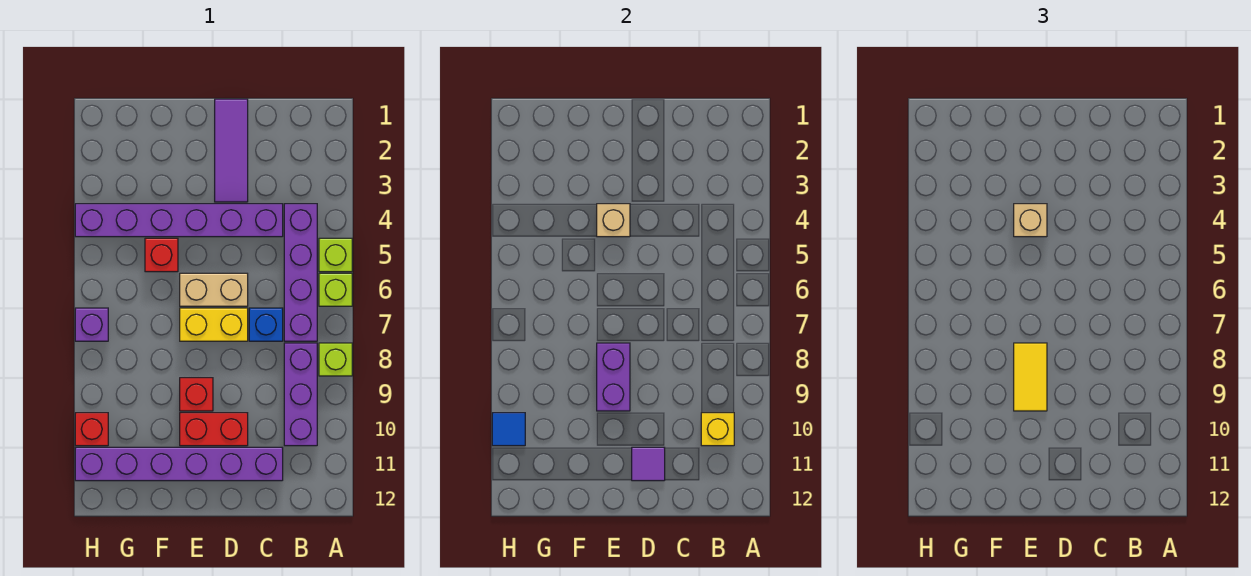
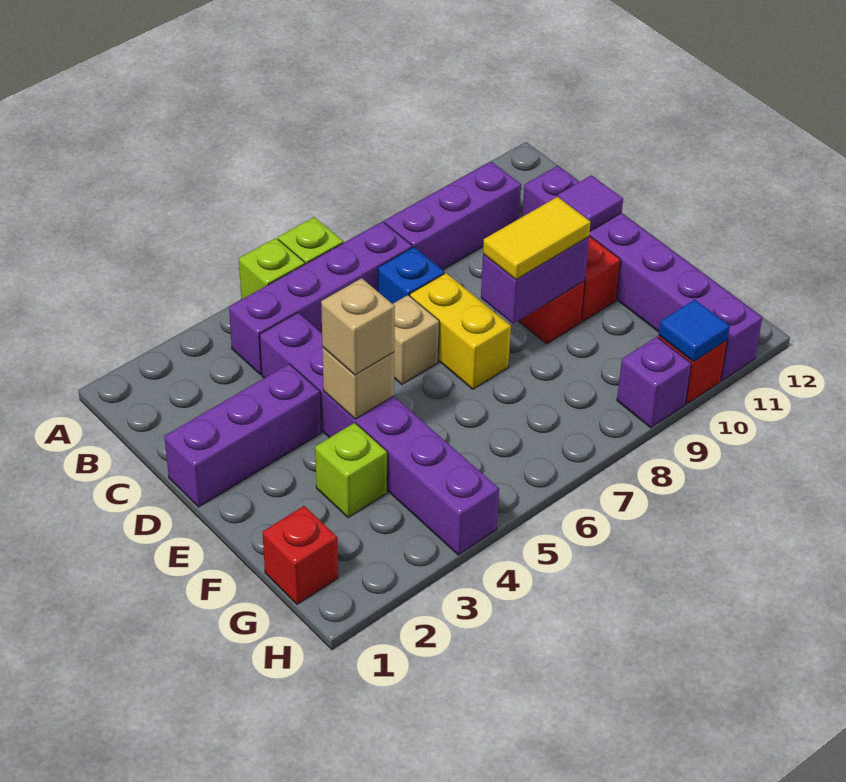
lime 1x1 brick [319,343,352,376] -> lime 1x1 brick moved to [315,423,387,518]
yellow 1x1 brick [701,413,734,446] -> none
purple 1x3 tile [215,99,248,202] -> purple 1x3 brick [164,364,321,507]
tan 1x2 brick [180,273,248,306] -> tan 1x1 brick [393,295,439,384]
red 1x1 brick [145,238,178,272] -> red 1x1 brick moved to [262,506,338,604]
purple 1x1 brick [75,308,108,341] -> purple 1x1 brick moved to [617,337,691,428]

